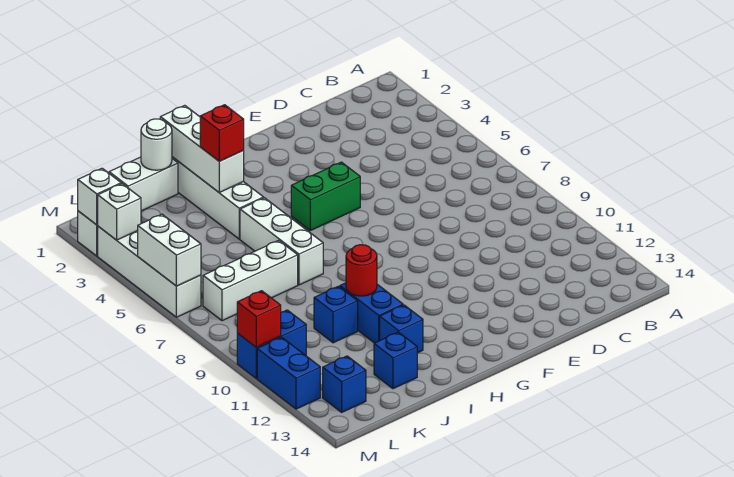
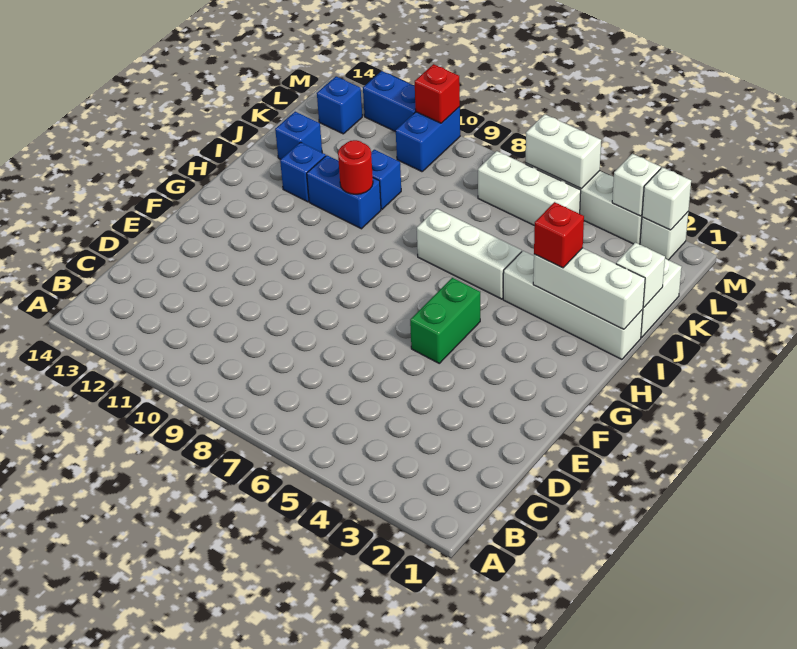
white 1x1 round brick [141,119,172,170] -> white 1x1 brick [616,242,665,308]
white 1x3 brick [203,240,298,321] -> white 1x3 brick turned to [478,151,581,226]

